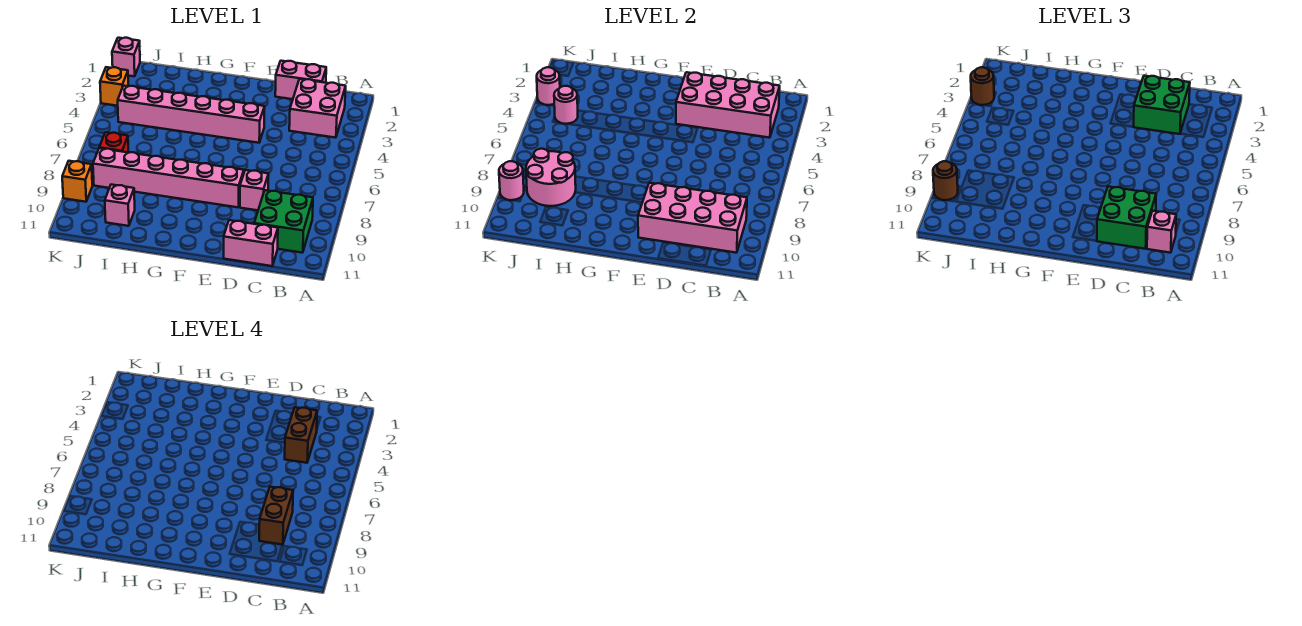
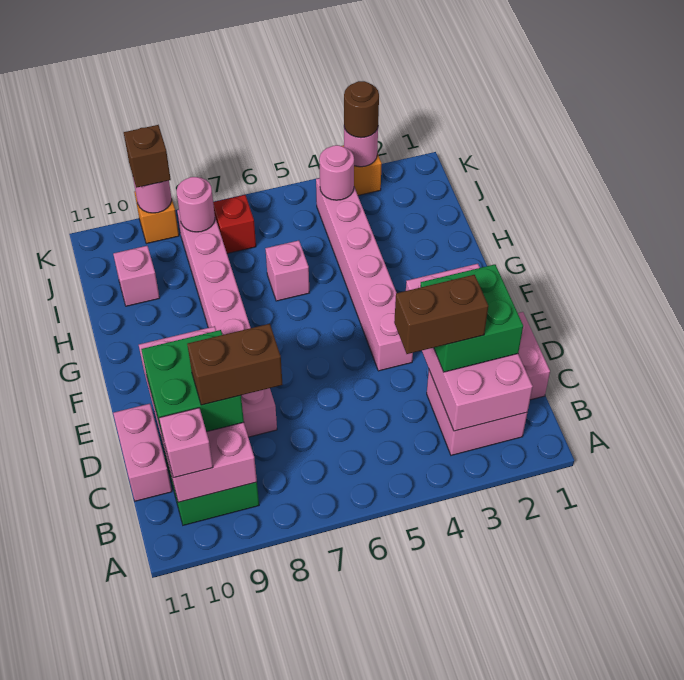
pink 2x2 round brick [526,149,576,206] -> pink 1x1 round brick [177,177,215,232]
pink 1x1 brick [112,38,140,76] -> pink 1x1 brick moved to [265,240,309,301]
brown 1x1 round brick [933,161,958,200] -> brown 1x1 brick [124,125,171,188]

